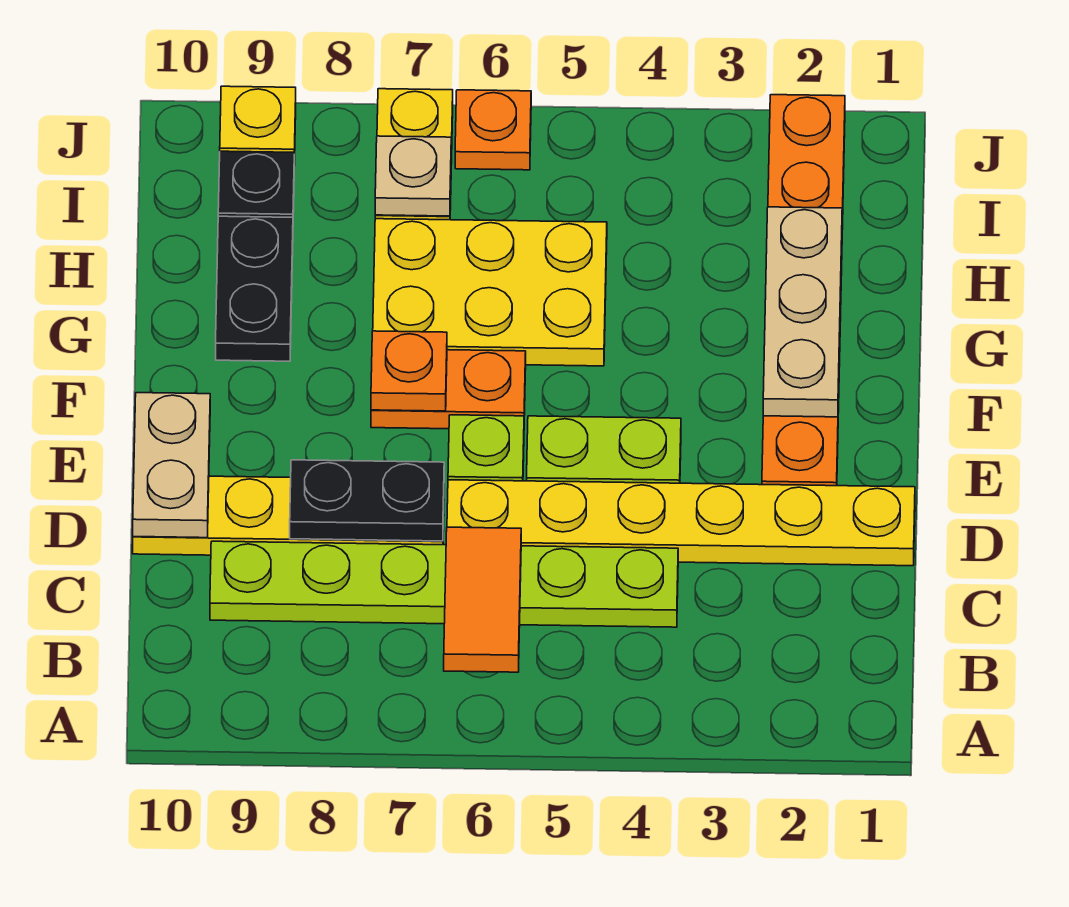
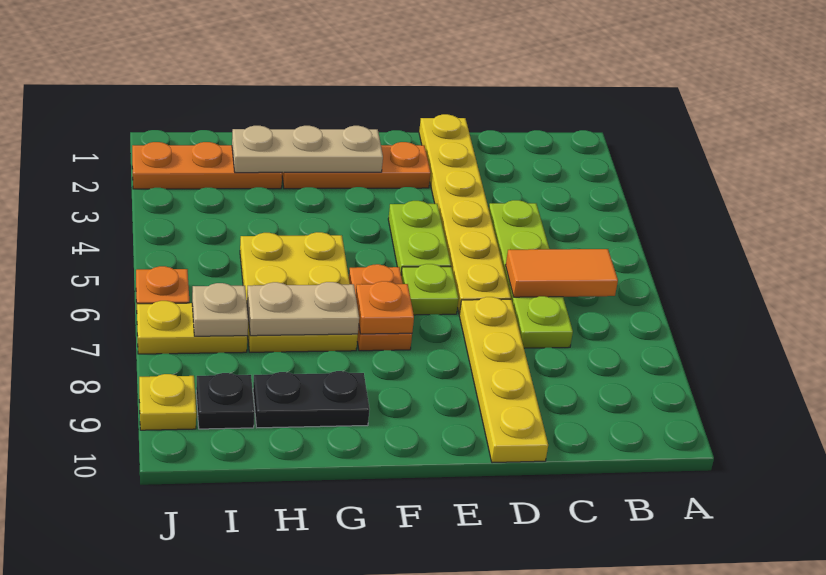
lime 1x6 plate [210,541,678,627] -> lime 1x4 plate [489,200,573,348]
black 1x2 plate [290,460,444,541] -> none
tan 1x2 plate [133,393,210,538] -> tan 1x2 plate moved to [247,282,359,336]

